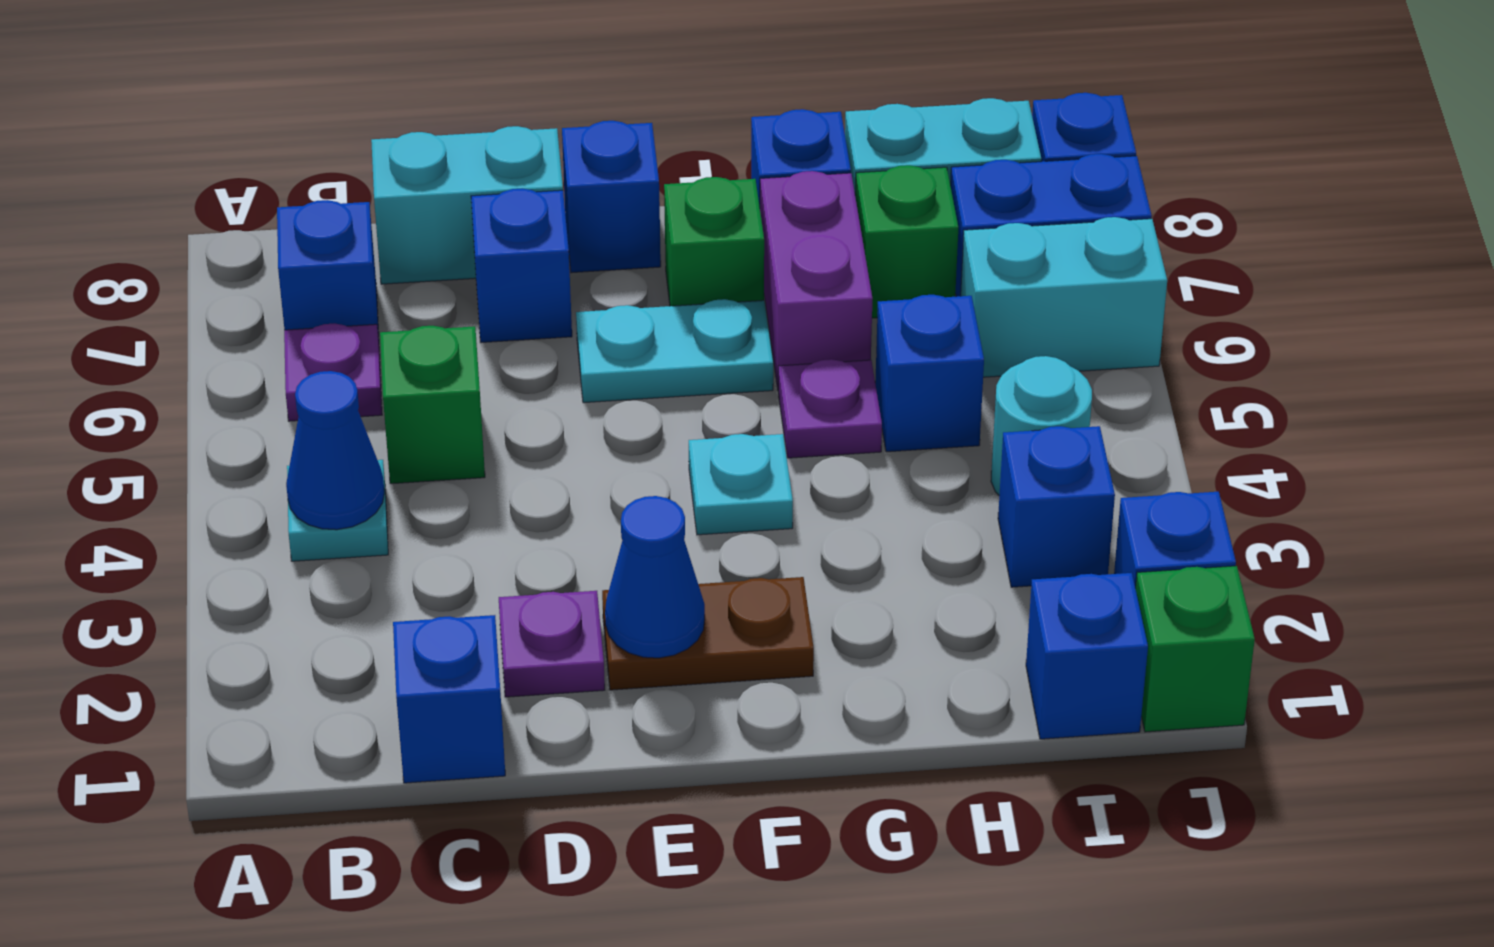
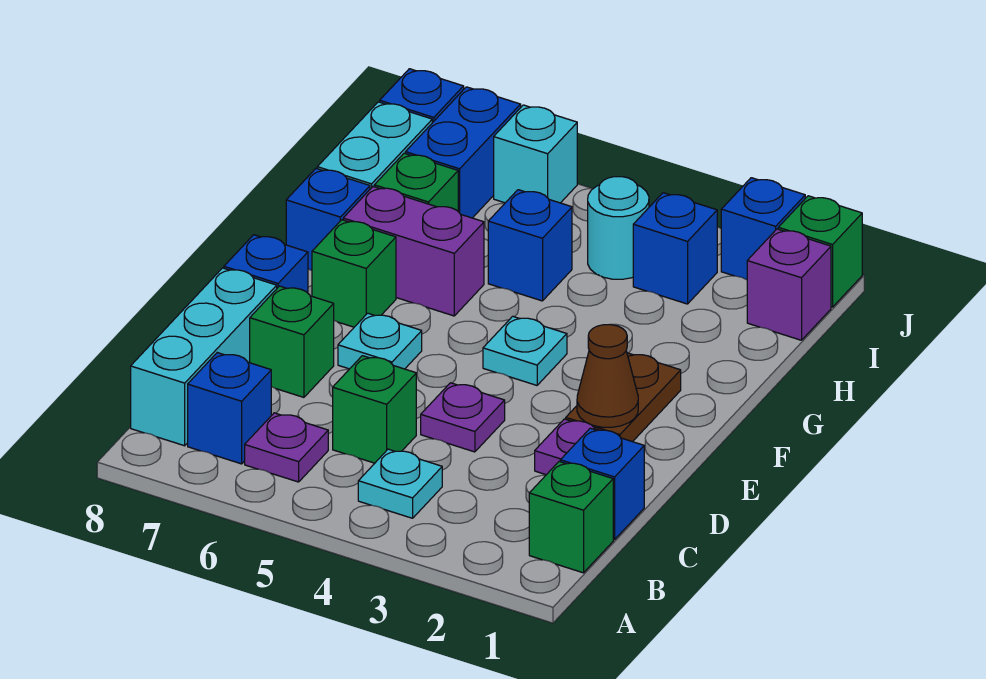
none -> green 1x1 brick [529,462,613,573]
blue 1x1 cone [286,371,384,530] -> none
cyan 1x2 brick [371,126,563,284] -> cyan 1x3 brick [131,268,277,446]
blue 1x1 brick [471,188,572,342] -> green 1x1 brick [250,286,334,397]
blue 1x1 cone [605,496,705,658] -> brown 1x1 cone [577,325,638,427]
cyan 1x2 plate [576,299,773,403] -> cyan 1x1 plate [338,313,422,369]
purple 1x1 plate [778,359,882,458] -> purple 1x1 plate moved to [421,383,505,452]
blue 1x1 brick [1026,573,1148,739] -> purple 1x1 brick [747,229,831,340]
cyan 1x2 brick [961,217,1167,377] -> cyan 1x1 brick [494,105,577,203]

